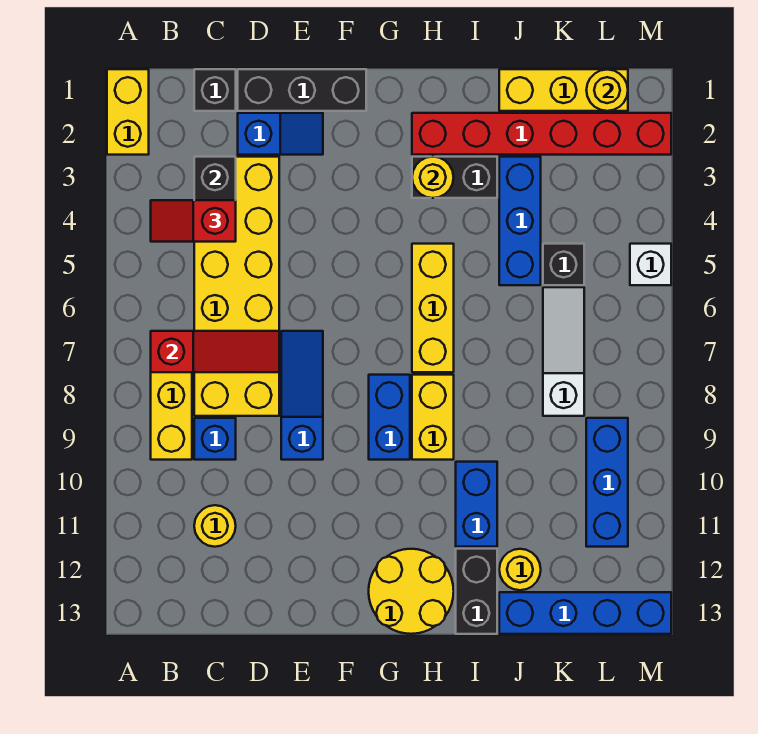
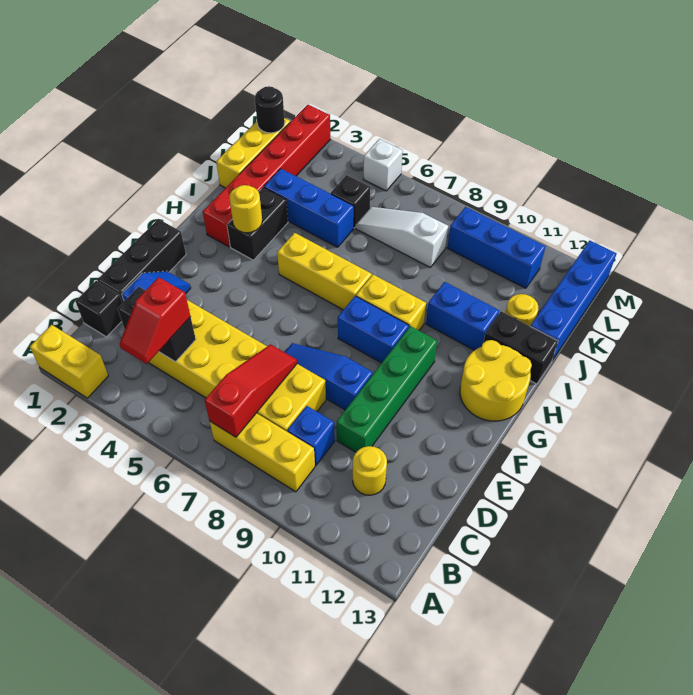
none -> green 1x4 brick [337,326,437,452]
yellow 1x1 round brick [586,69,628,111] -> black 1x1 round brick [255,86,285,133]

